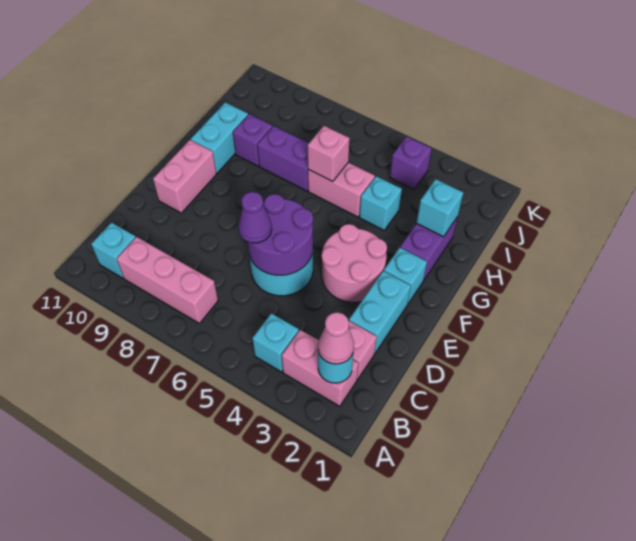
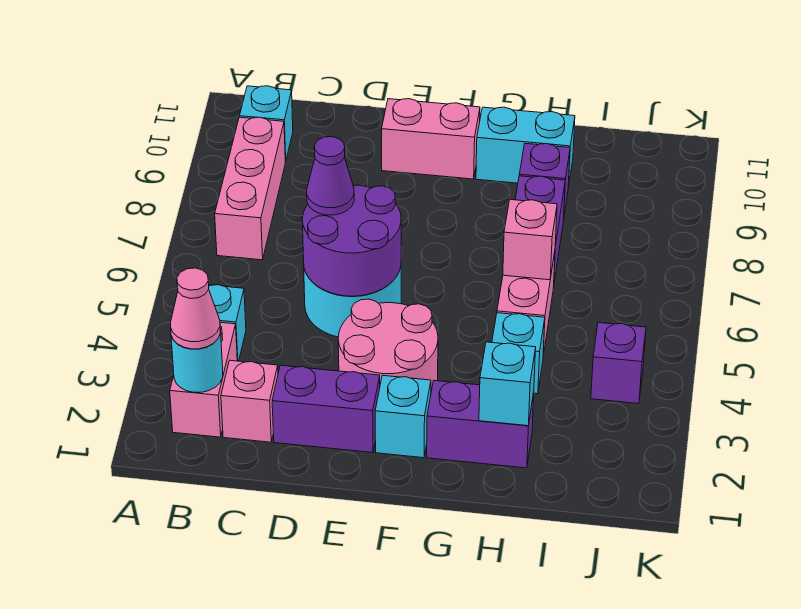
cyan 1x2 brick [349,271,411,353] -> purple 1x2 brick [272,365,380,453]

